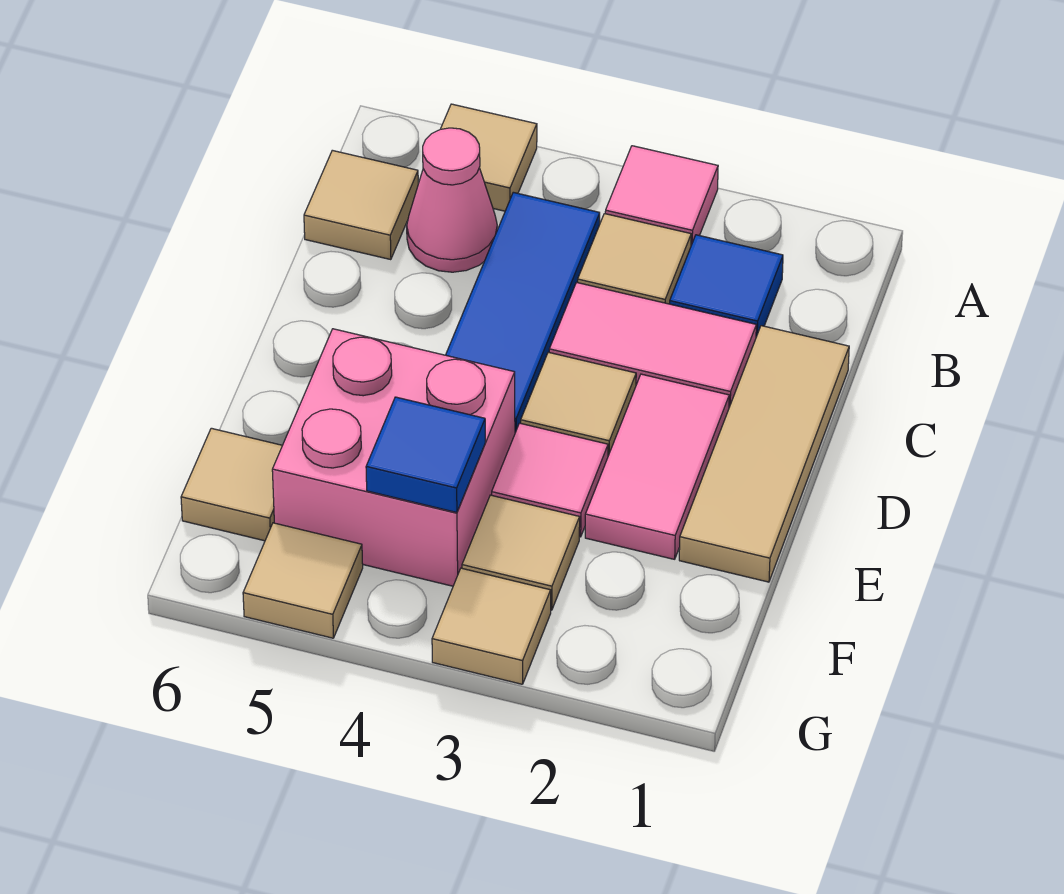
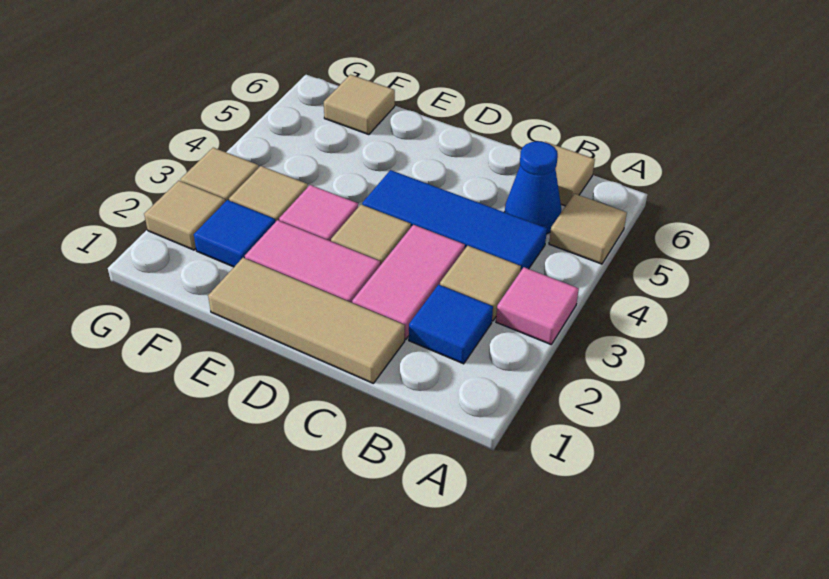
pink 1x1 cone [407,128,497,272] -> blue 1x1 cone [505,141,561,234]
pink 2x2 brick [272,329,515,586] -> none
blue 1x1 tile [366,397,485,513] -> blue 1x1 tile moved to [194,200,275,267]
tan 1x1 tile [243,523,363,638] -> tan 1x1 tile moved to [144,181,225,250]

